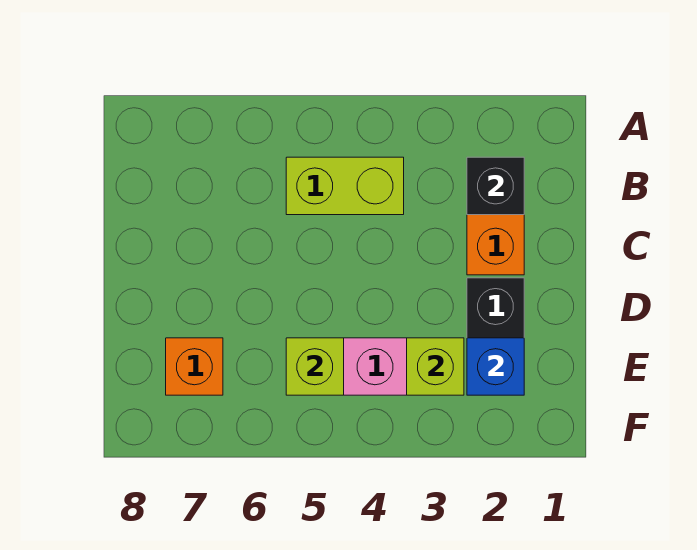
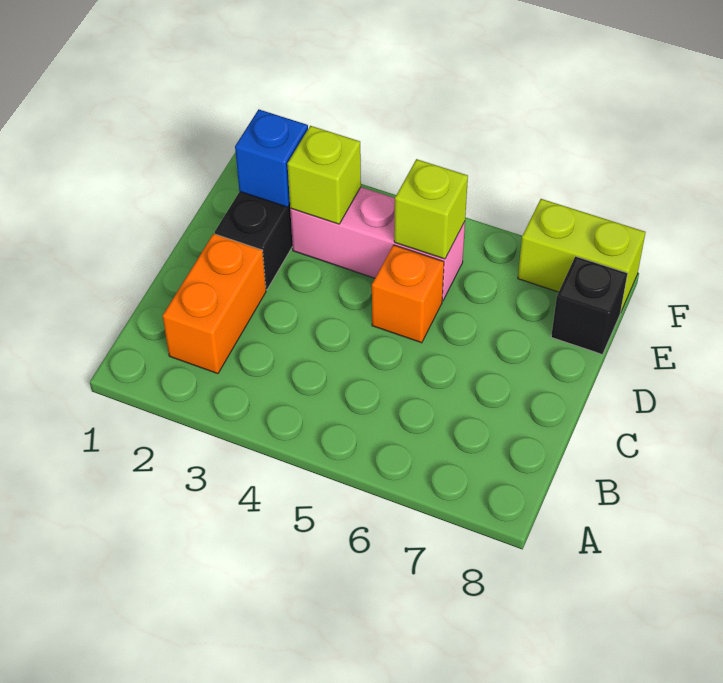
black 1x1 brick [467,157,524,215] -> black 1x1 brick moved to [551,256,628,355]
lime 1x2 brick [286,157,404,215] -> lime 1x2 brick moved to [518,199,646,311]
orange 1x1 brick [166,338,223,395] -> orange 1x1 brick moved to [372,245,444,343]

